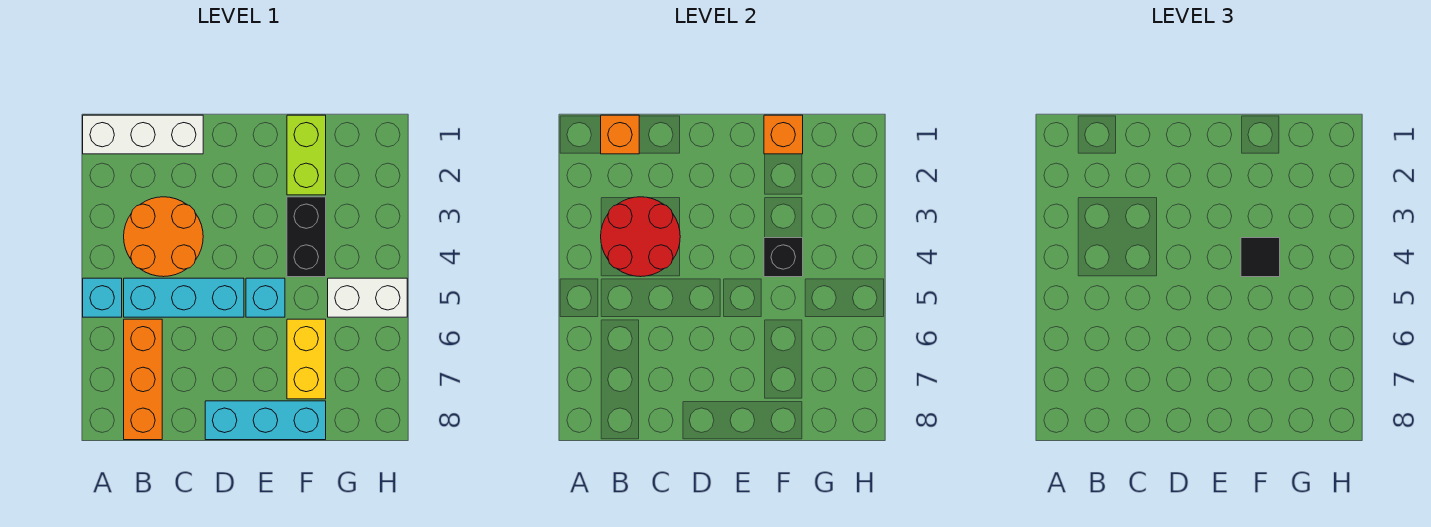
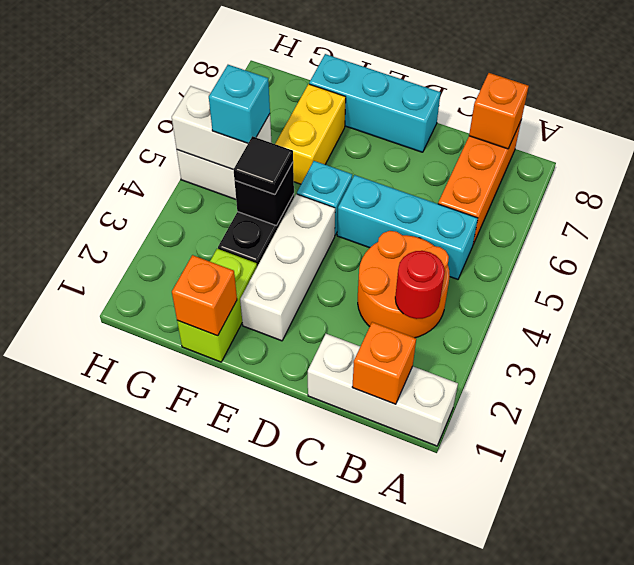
cyan 1x1 brick [83,278,122,317] -> cyan 1x1 brick moved to [209,65,270,143]
red 2x2 round brick [601,197,680,277] -> red 1x1 round brick [395,251,445,319]
none -> orange 1x1 brick [469,73,529,149]
none -> white 1x3 brick [240,194,335,341]
none -> white 1x2 brick [172,86,271,169]

